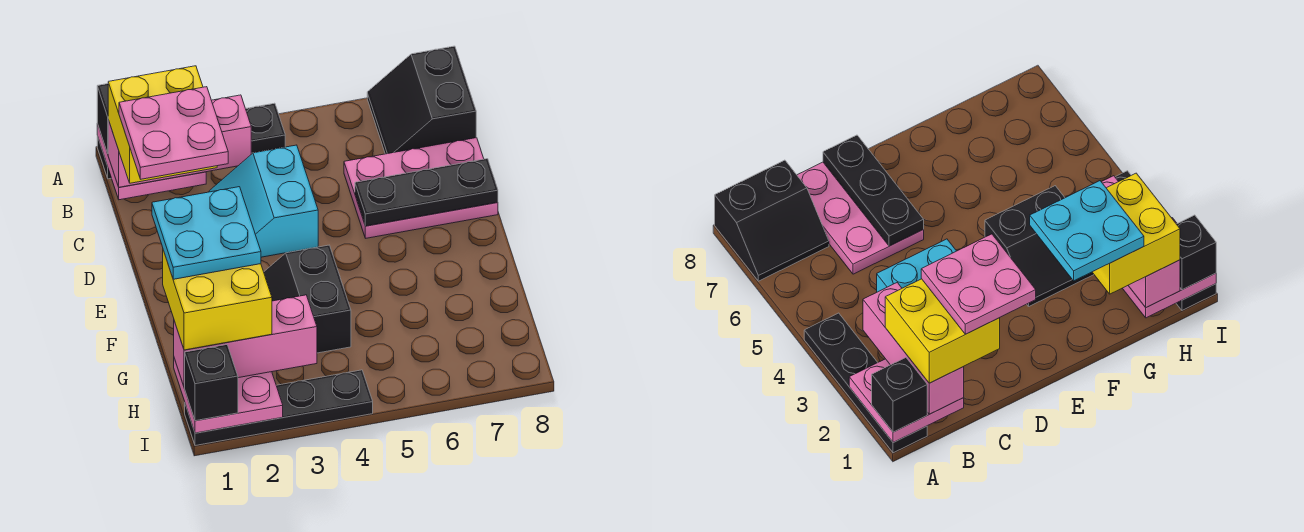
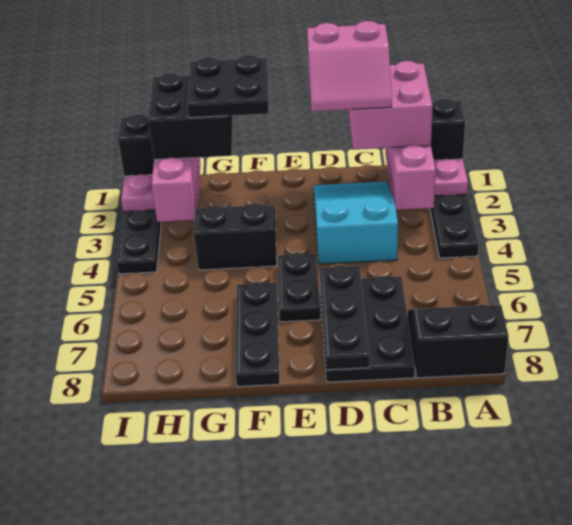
yellow 2x2 brick [108,66,217,183] -> pink 2x2 brick [349,61,433,150]
pink 2x2 plate [119,87,228,179] -> pink 2x2 slope [307,21,392,111]
cyan 2x2 slope [209,145,318,257] -> cyan 2x3 slope [314,181,398,264]
pink 2x3 plate [344,138,498,238] -> black 2x3 plate [320,276,415,382]
none -> black 1x2 plate [278,253,320,322]
cyan 2x2 plate [152,187,261,279] -> black 2x2 plate [187,55,269,118]
none -> black 1x3 plate [236,282,280,386]
yellow 2x2 brick [163,250,272,350] -> black 2x2 brick [148,73,232,160]

